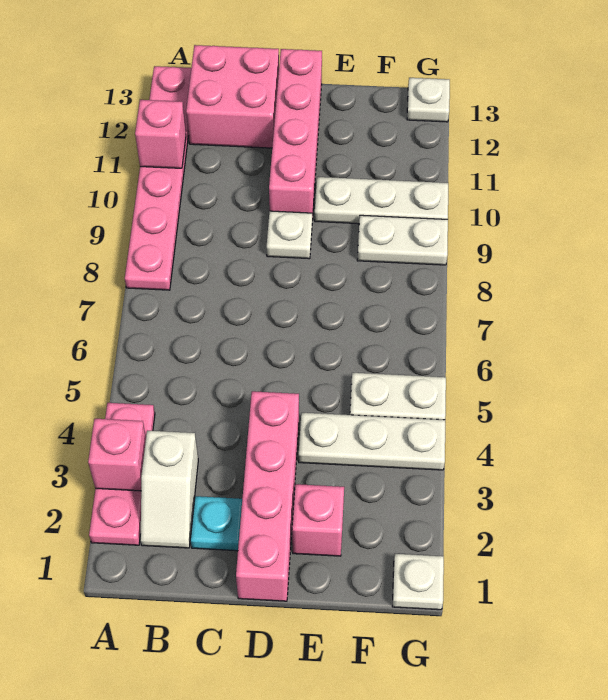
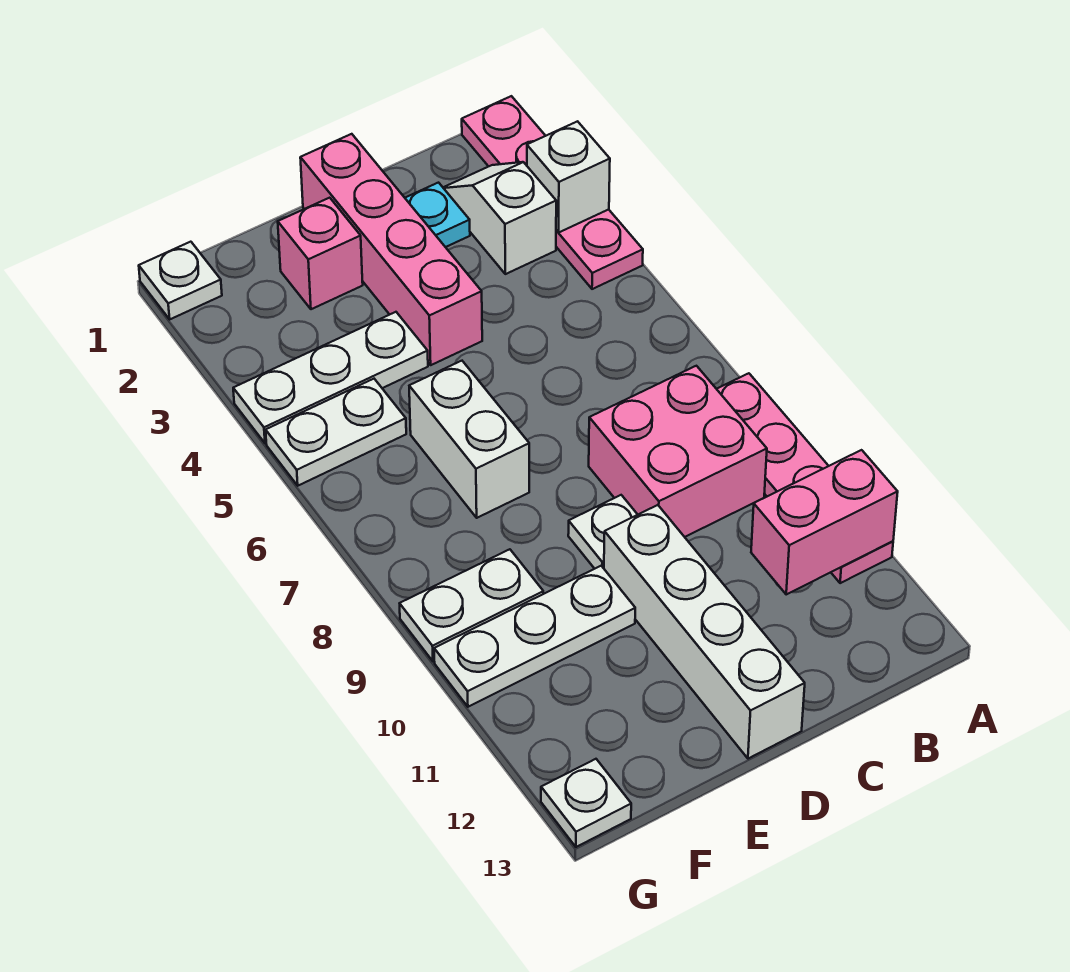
pink 1x3 plate [89,403,155,545] -> pink 1x4 plate [462,96,643,289]
pink 1x1 brick [88,419,146,491] -> white 1x1 brick [527,121,610,233]
pink 1x6 plate [125,66,191,290] -> pink 1x4 plate [717,373,893,583]
pink 1x1 brick [135,100,186,168] -> pink 1x2 brick [751,450,898,594]
pink 2x2 brick [186,45,279,148] -> pink 2x2 brick moved to [589,366,767,537]
pink 1x4 brick [269,49,322,220] -> white 1x4 brick [604,505,805,759]
none -> white 1x2 brick [409,361,529,518]

